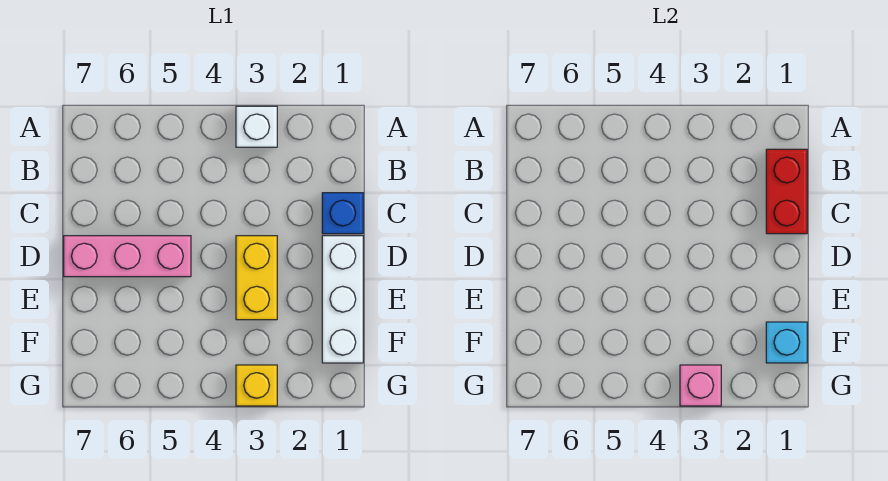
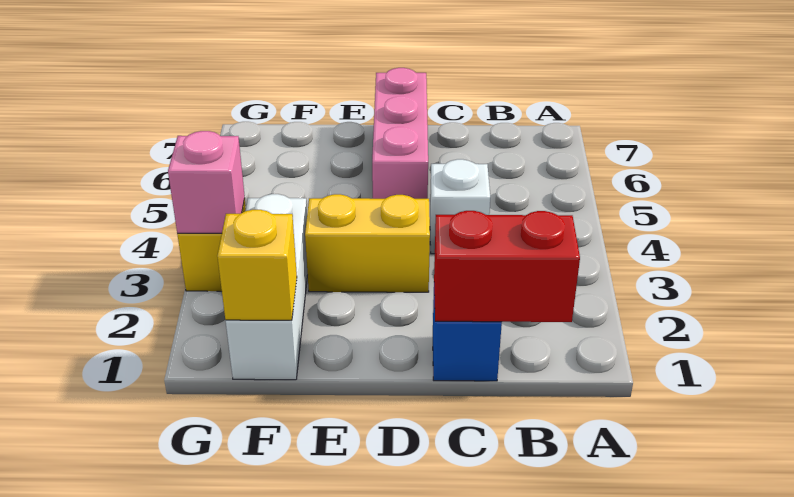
white 1x1 brick [236,106,277,147] -> white 1x1 brick moved to [430,159,490,254]
white 1x3 brick [322,236,363,363] -> white 1x3 brick turned to [226,194,308,380]
cyan 1x1 brick [766,322,807,363] -> yellow 1x1 brick [217,210,297,320]

